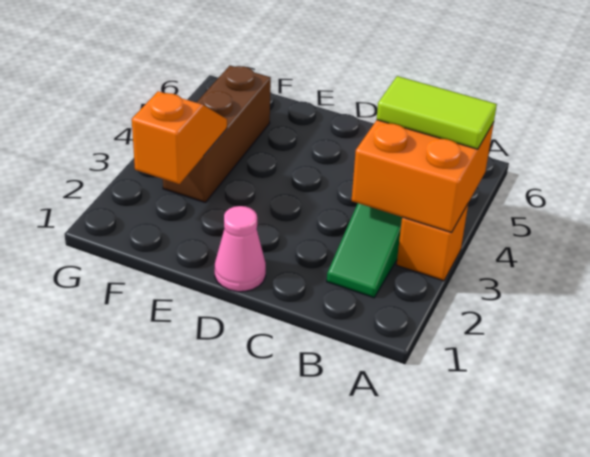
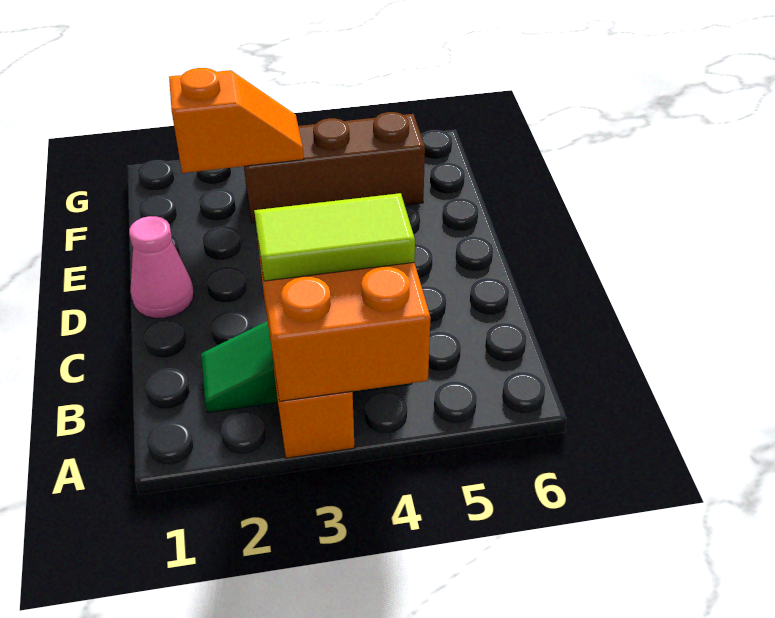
lime 1x2 tile [377,76,497,149] -> lime 1x2 tile turned to [254,193,415,281]

